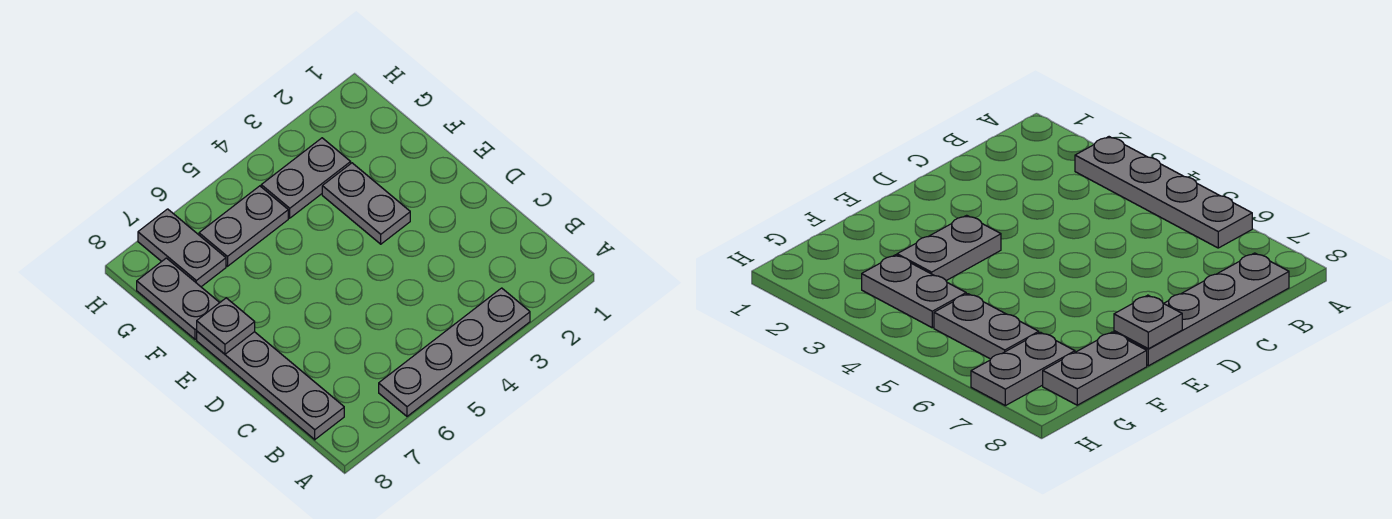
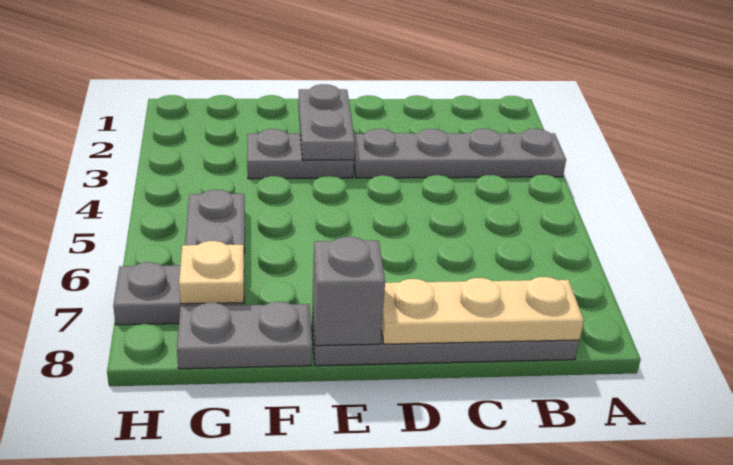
grey 1x4 plate [379,288,530,416] -> grey 1x4 plate turned to [354,129,566,178]
none -> tan 1x3 plate [381,277,584,344]
grey 1x1 plate [197,298,255,354] -> grey 1x1 brick [312,237,385,346]
grey 1x2 plate [261,138,351,218] -> grey 1x2 plate moved to [298,84,355,160]
none -> tan 1x1 plate [179,241,244,304]

